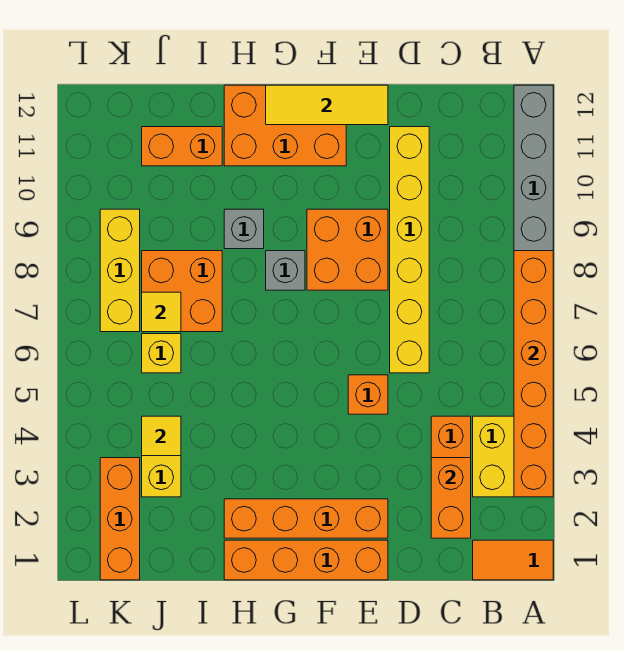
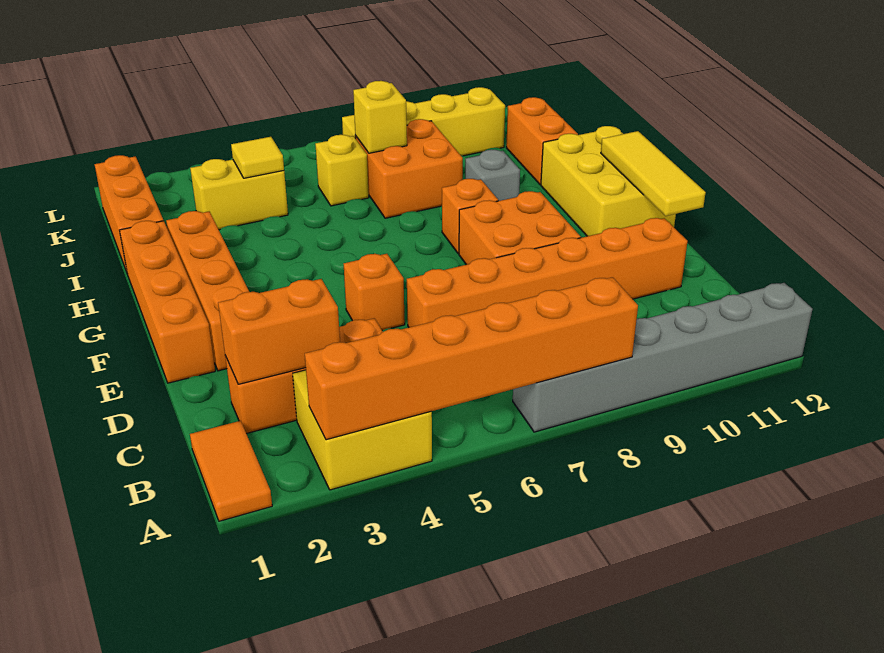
yellow 1x6 brick [390,127,429,373] -> orange 1x6 brick [407,218,688,327]
orange 2x3 brick [224,85,346,166] -> yellow 2x3 brick [541,126,676,236]
grey 1x1 brick [266,251,305,290] -> orange 1x1 brick [442,179,498,254]
yellow 1x1 tile [142,292,181,332] -> yellow 1x1 brick [353,81,407,153]
orange 1x3 brick [100,458,140,580] -> orange 1x3 brick turned to [94,155,163,272]
yellow 1x3 brick [100,209,140,332] -> yellow 1x4 brick [342,87,505,156]

